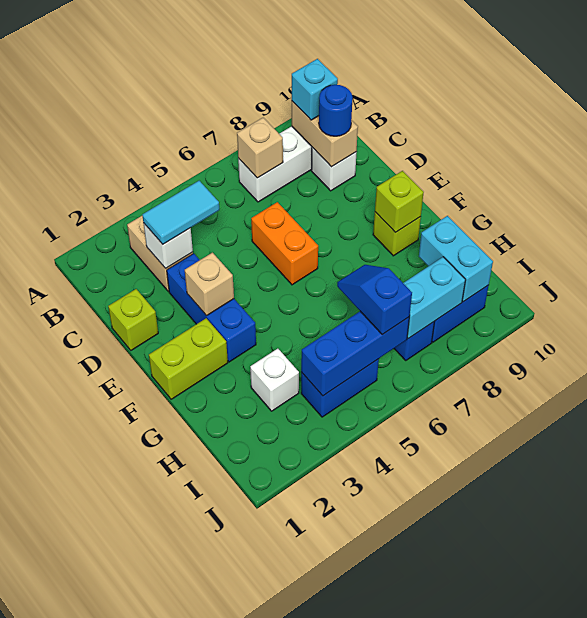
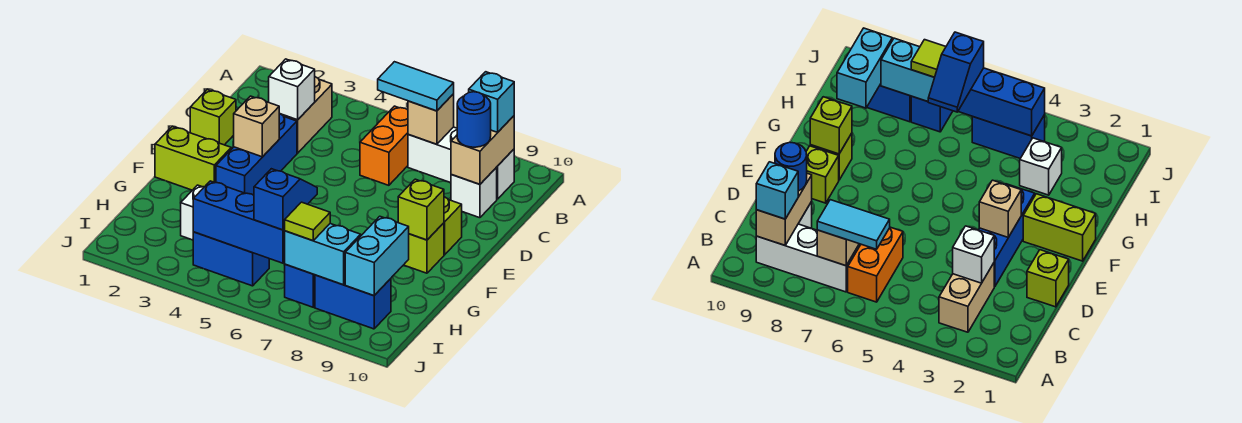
cyan 1x2 tile [142,181,219,244] -> cyan 1x2 tile moved to [378,62,454,111]
orange 1x2 brick [251,202,318,285] -> orange 1x2 brick moved to [360,106,408,185]
none -> lime 1x1 brick [444,197,462,255]
none -> lime 1x1 tile [285,202,330,241]

